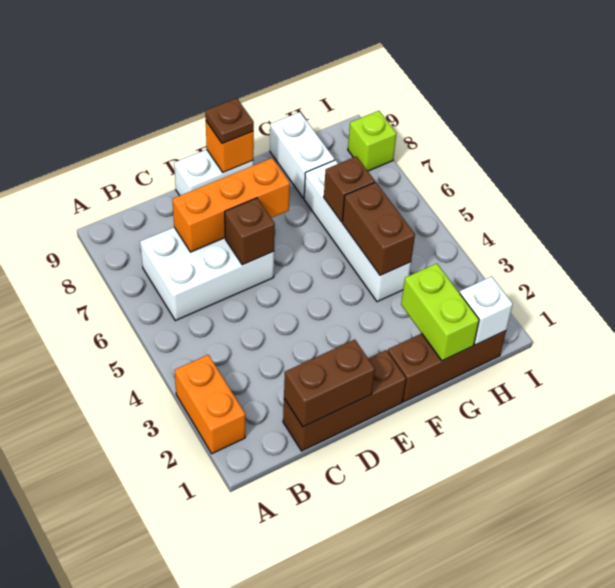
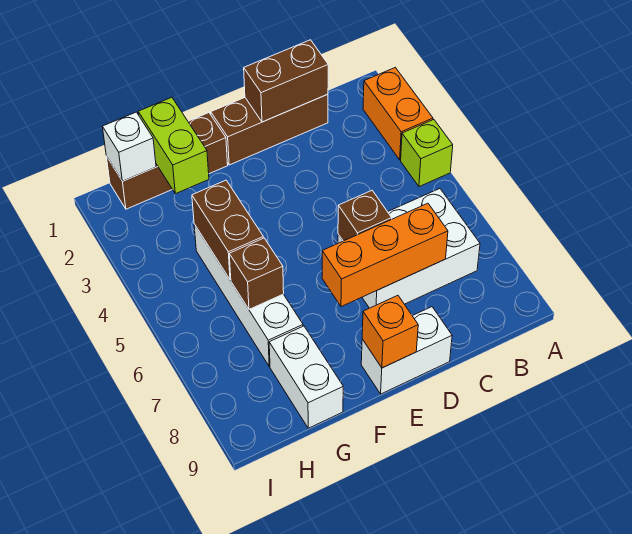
brown 1x1 plate [205,98,254,144] -> none
lime 1x1 brick [348,111,397,171] -> lime 1x1 brick moved to [401,120,453,187]

